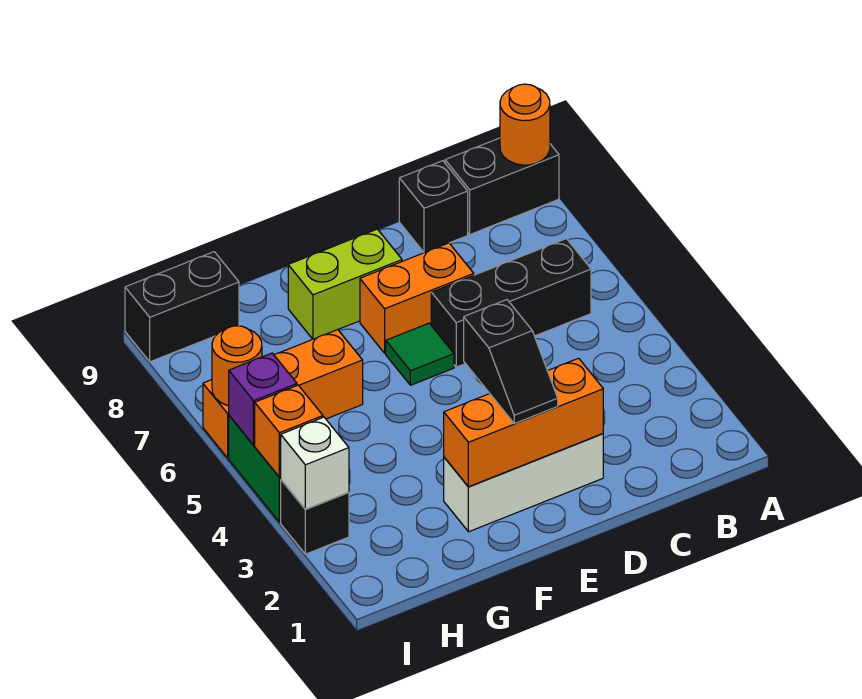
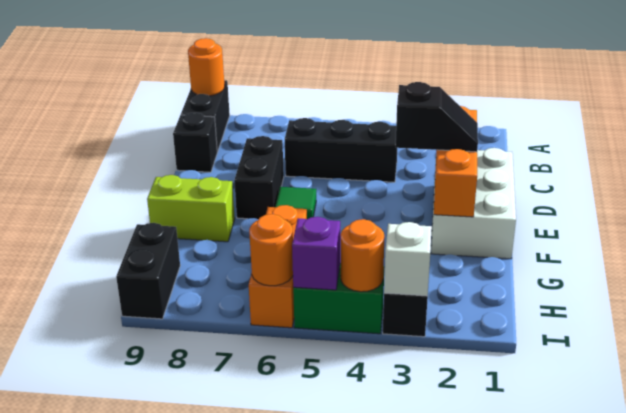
black 1x3 brick [431,239,591,367] -> black 1x3 brick turned to [285,118,397,182]
white 1x3 brick [444,434,603,532] -> white 2x3 brick [431,148,516,259]
orange 1x2 brick [360,243,474,353] -> black 1x2 brick [234,136,284,219]
lime 1x2 brick [288,229,402,339] -> lime 1x2 brick turned to [147,175,235,242]
orange 1x1 brick [255,385,323,477] -> orange 1x1 round brick [340,219,384,292]

